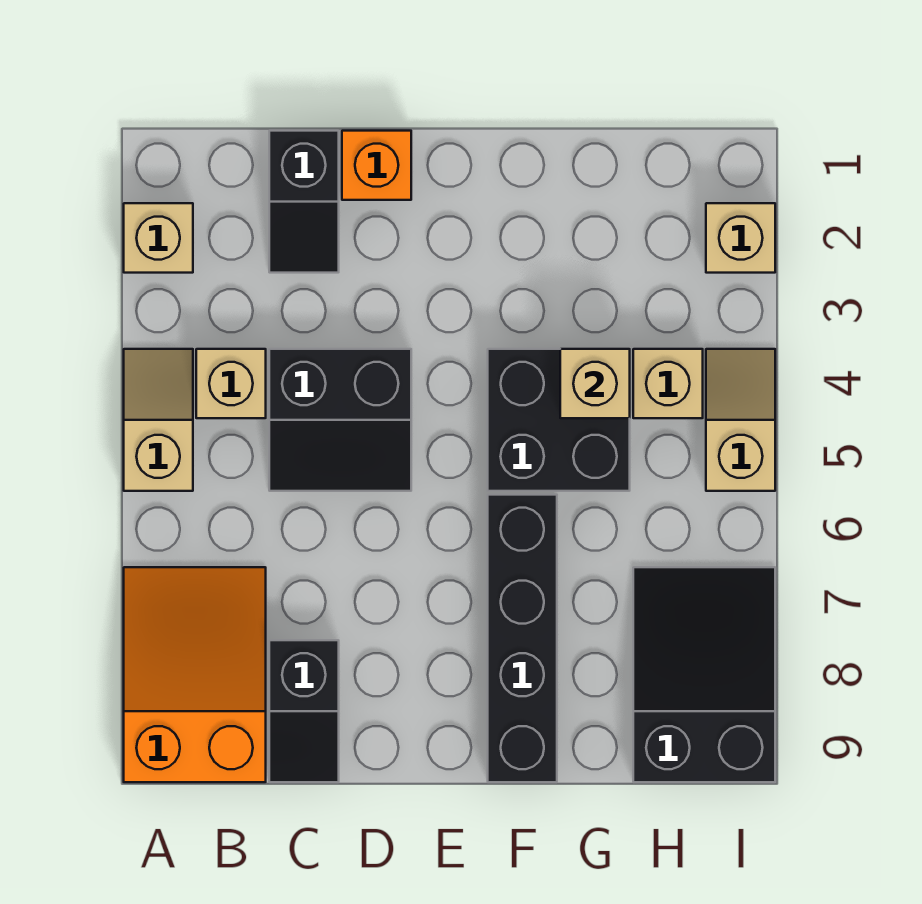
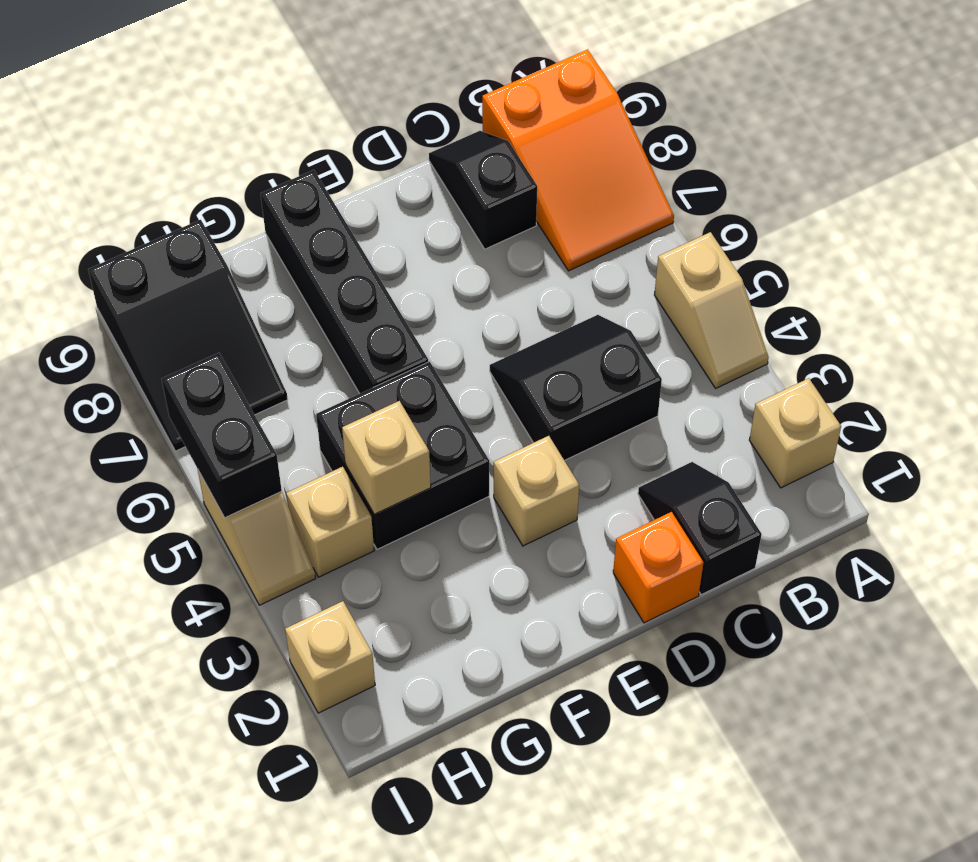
tan 1x1 brick [196,349,266,418] -> tan 1x1 brick moved to [494,436,579,546]
none -> black 1x2 brick [162,353,282,518]

